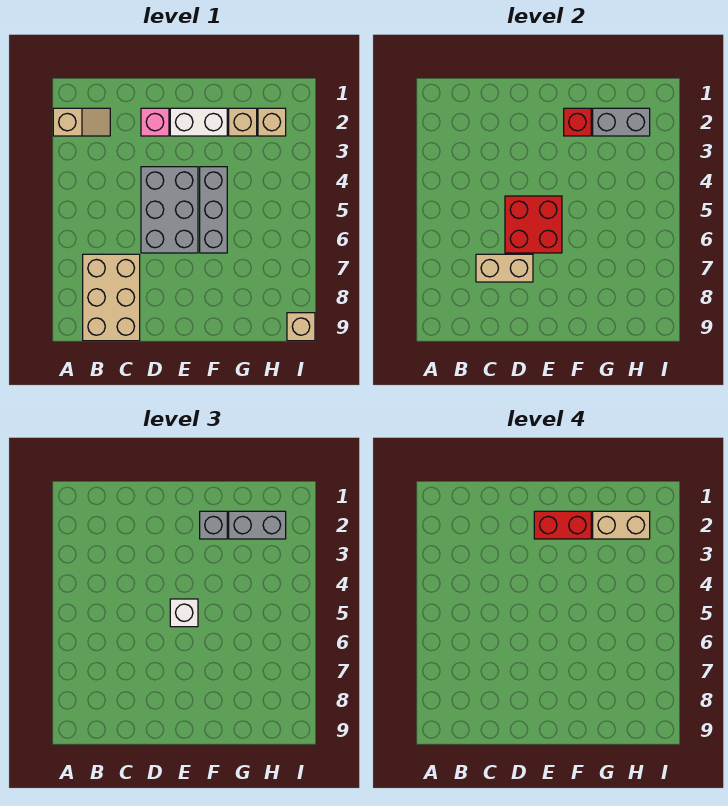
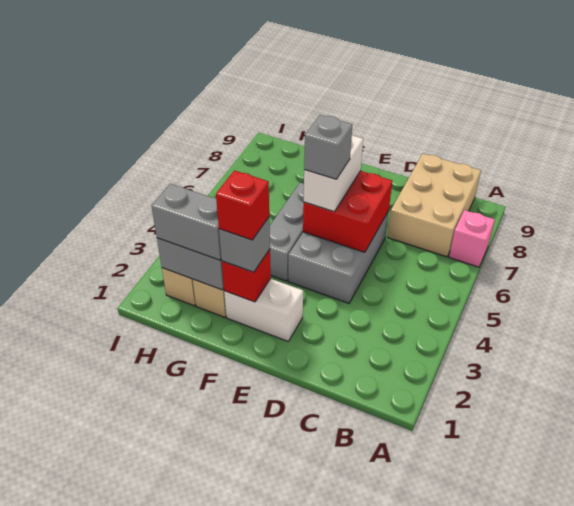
tan 1x2 slope [53,108,110,136] -> none
tan 1x2 brick [476,254,533,282] -> none
pink 1x1 brick [141,108,169,136] -> pink 1x1 brick moved to [449,210,495,267]
red 1x2 brick [534,511,591,539] -> red 1x1 brick [216,171,269,240]
white 1x1 brick [170,599,198,627] -> white 1x2 brick [304,135,363,212]
none -> grey 1x1 brick [304,115,352,179]
tan 1x2 brick [593,511,650,539] -> none
tan 1x1 brick [287,313,315,341] -> none

